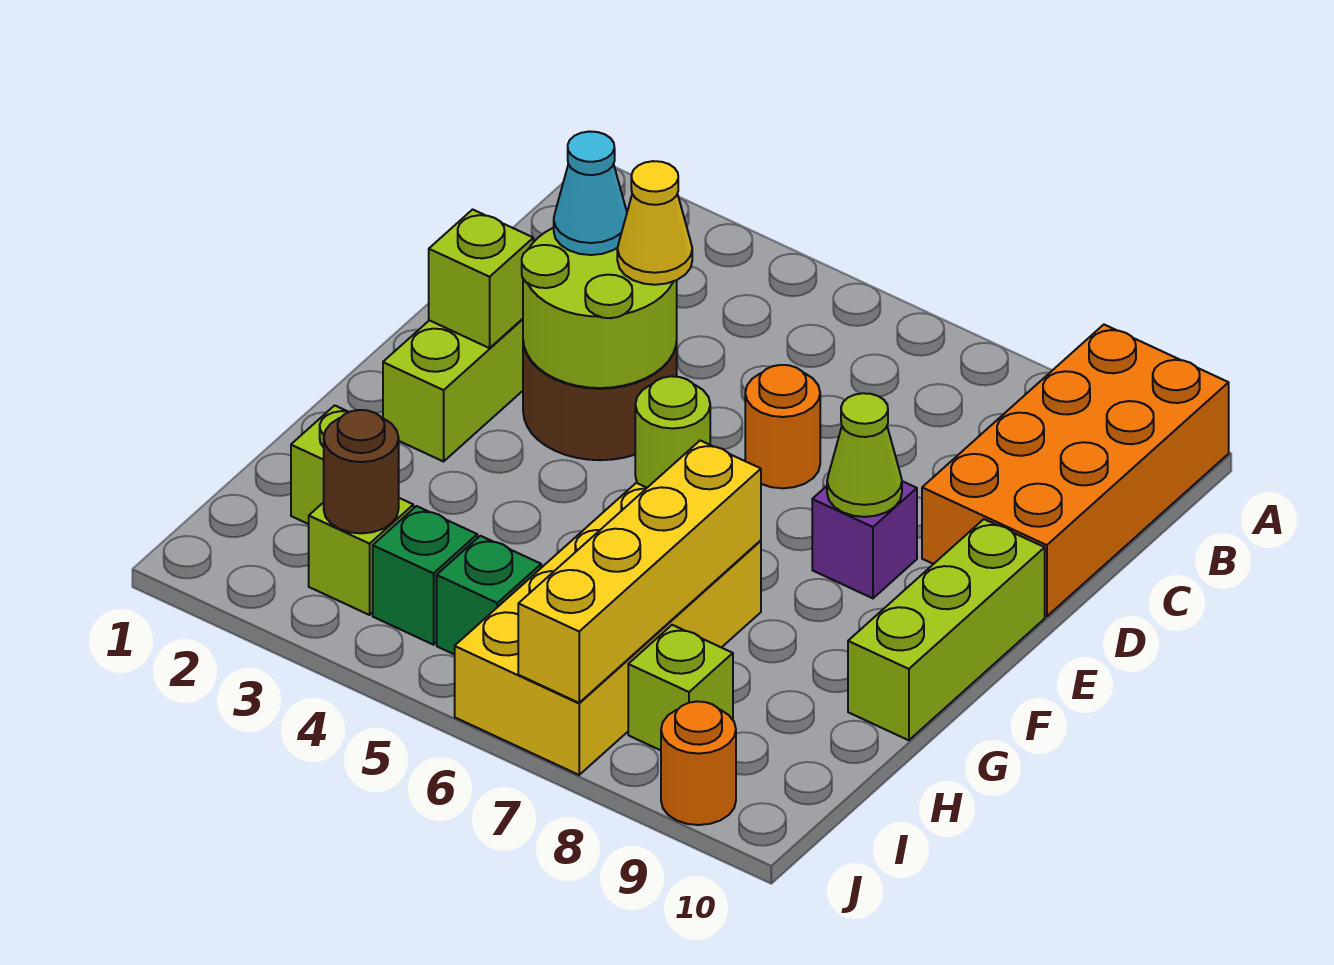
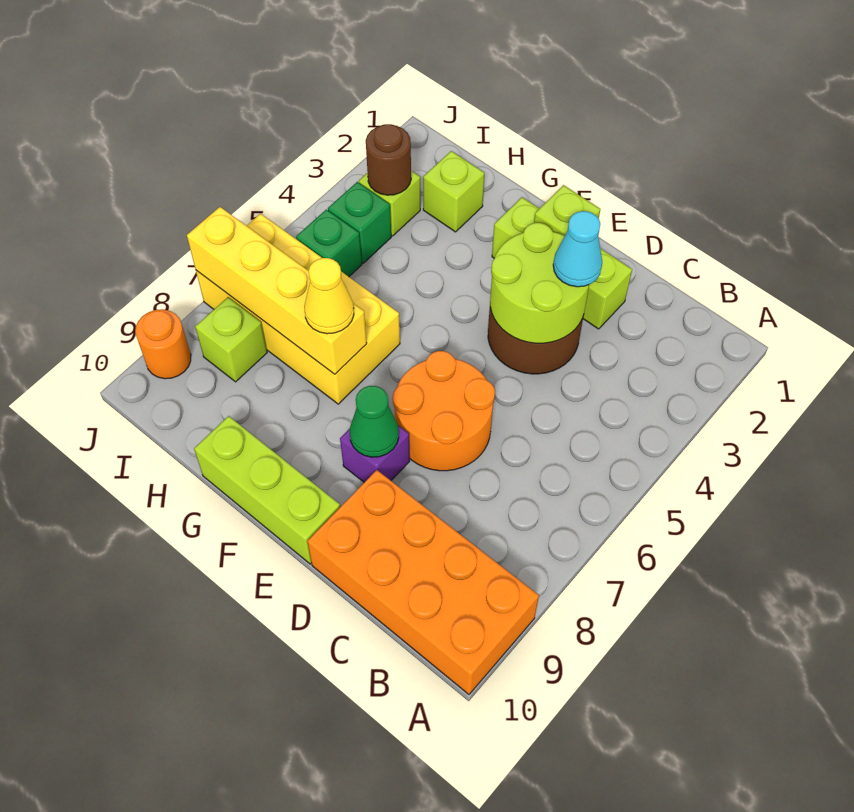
yellow 1x1 cone [617,161,692,285] -> yellow 1x1 cone moved to [304,258,354,334]
orange 1x1 round brick [745,365,820,488] -> orange 2x2 round brick [393,351,495,471]
lime 1x1 round brick [635,376,710,488] -> none
lime 1x1 cone [827,393,902,517] -> green 1x1 cone [350,386,399,457]

